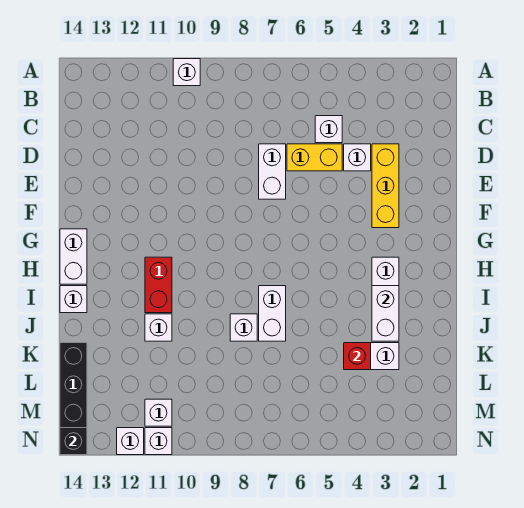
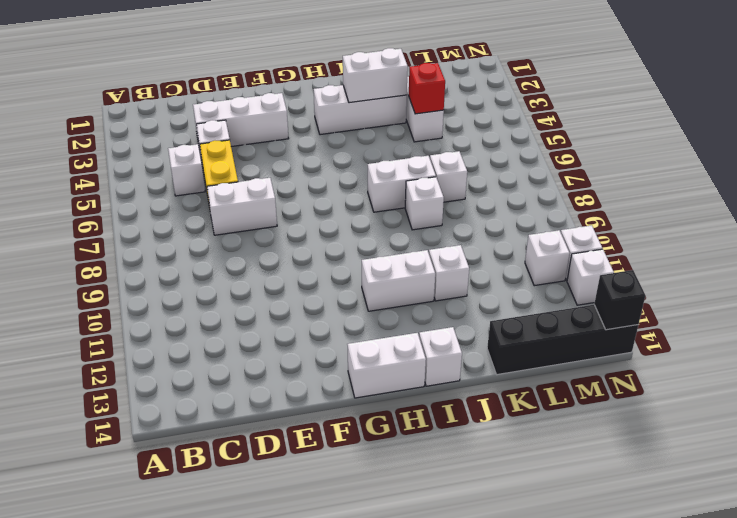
white 1x1 brick [173,59,200,86] -> white 1x1 brick moved to [430,151,467,202]
yellow 1x3 brick [372,144,399,228] -> white 1x3 brick [193,93,289,147]
red 1x2 brick [145,257,172,313] -> white 1x2 brick [362,250,435,311]

